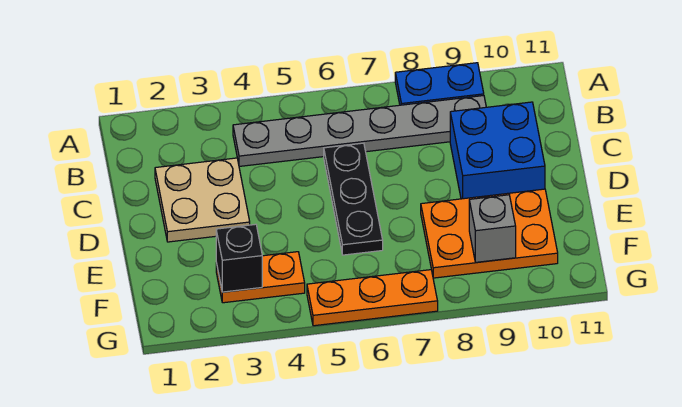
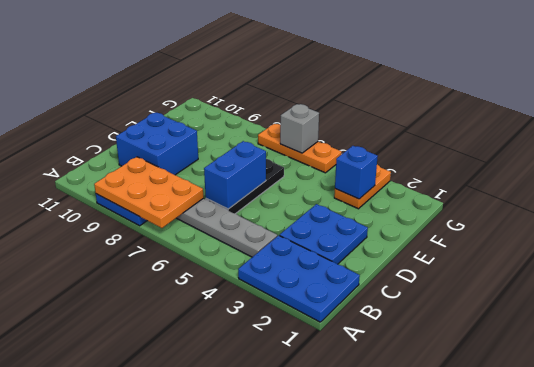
none -> blue 2x3 plate [238,235,360,322]
tan 2x2 plate [155,158,250,242] -> blue 2x2 plate [279,204,368,264]
none -> blue 1x2 brick [204,141,266,209]
orange 2x3 plate [421,189,558,278] -> orange 2x3 plate moved to [94,157,203,228]
orange 1x2 plate [216,252,305,303] -> orange 1x2 plate turned to [334,165,391,209]
black 1x1 brick [216,224,262,292] -> blue 1x1 brick [335,146,378,199]
grey 1x1 brick [469,195,516,262] -> grey 1x1 brick moved to [280,104,319,153]

